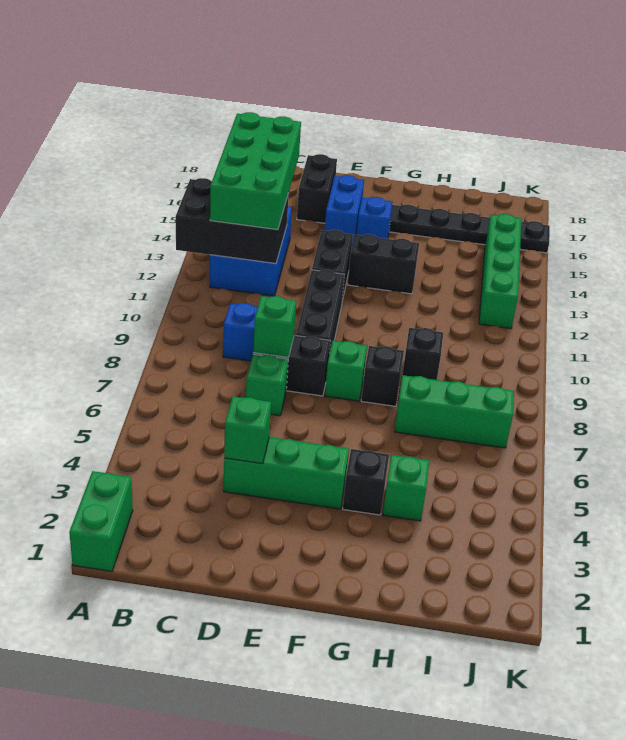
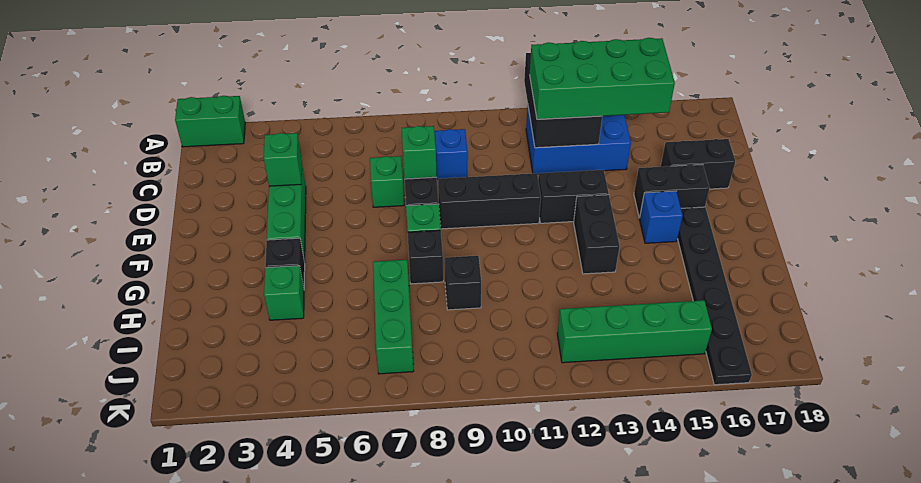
blue 1x2 brick [325,175,364,244] -> black 1x2 brick [634,164,710,218]

